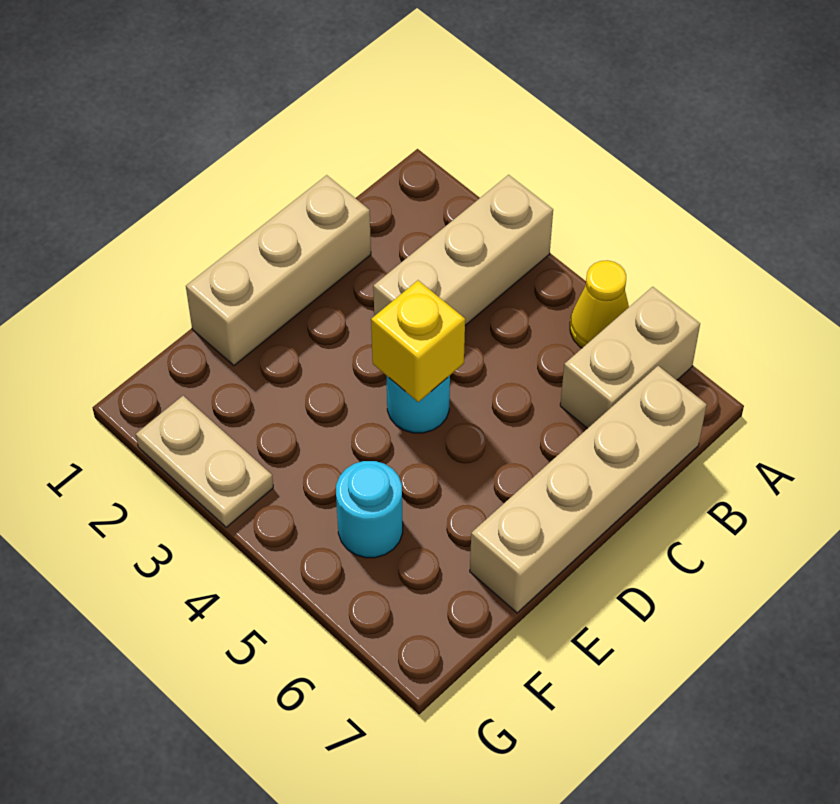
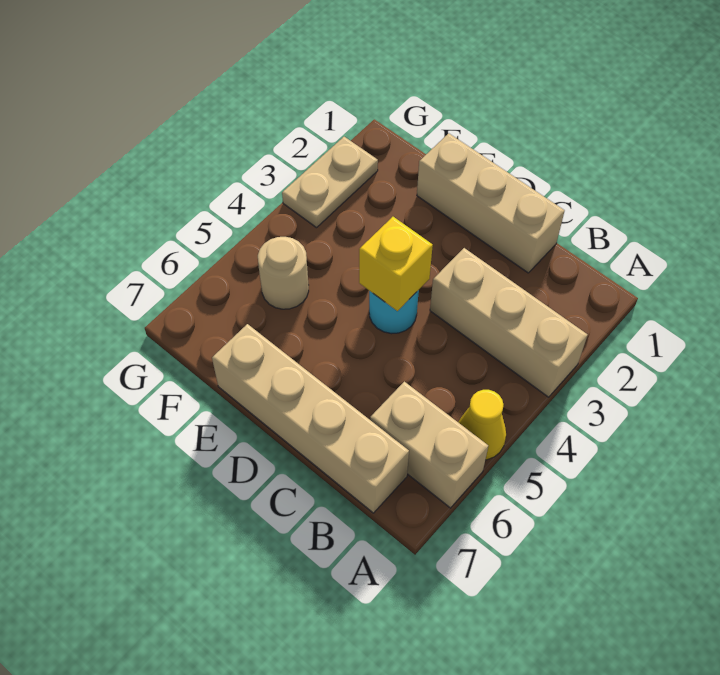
cyan 1x1 round brick [336,461,403,558] -> tan 1x1 round brick [258,237,309,309]

